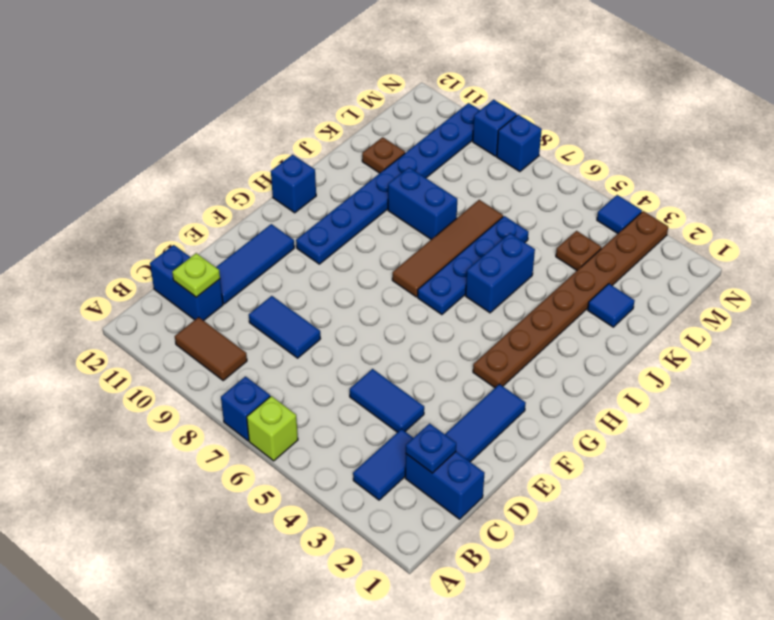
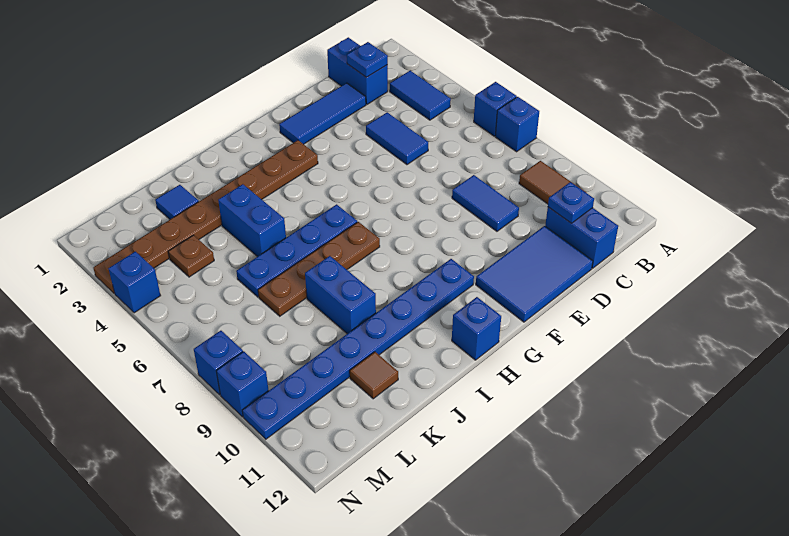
lime 1x1 brick [247,396,298,461] -> blue 1x1 brick [474,82,517,136]
blue 1x2 tile [353,429,413,500] -> blue 1x2 tile turned to [390,71,451,120]
lime 1x1 plate [172,253,220,297] -> blue 1x1 plate [548,182,594,223]
blue 1x3 tile [216,224,294,304] -> blue 2x3 tile [476,226,593,322]
brown 1x4 tile [392,200,503,297] -> brown 1x4 plate [258,222,380,316]
blue 1x2 brick [465,233,535,313] -> blue 1x2 brick turned to [218,184,286,257]
brown 1x1 plate [362,137,405,173] -> brown 1x1 tile [350,352,398,399]
blue 1x1 tile [597,195,642,233] -> blue 1x1 brick [108,251,161,313]

